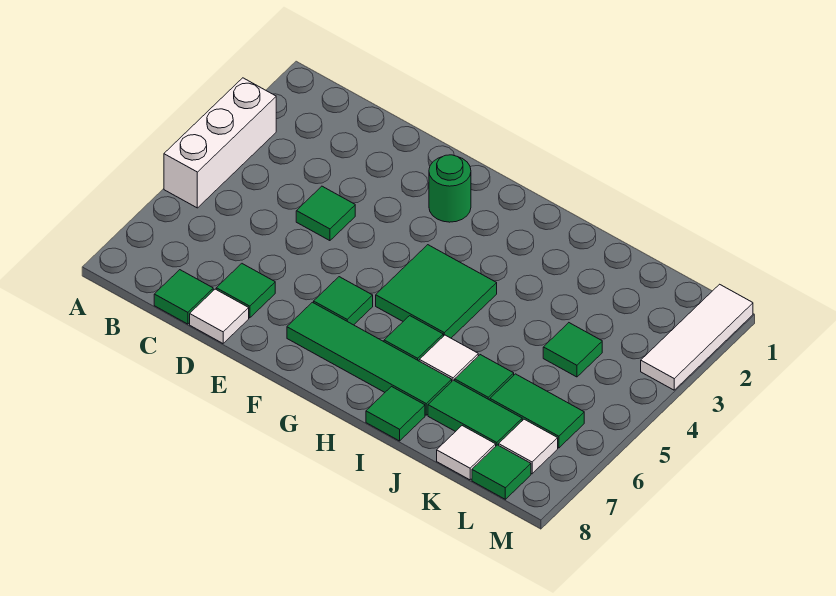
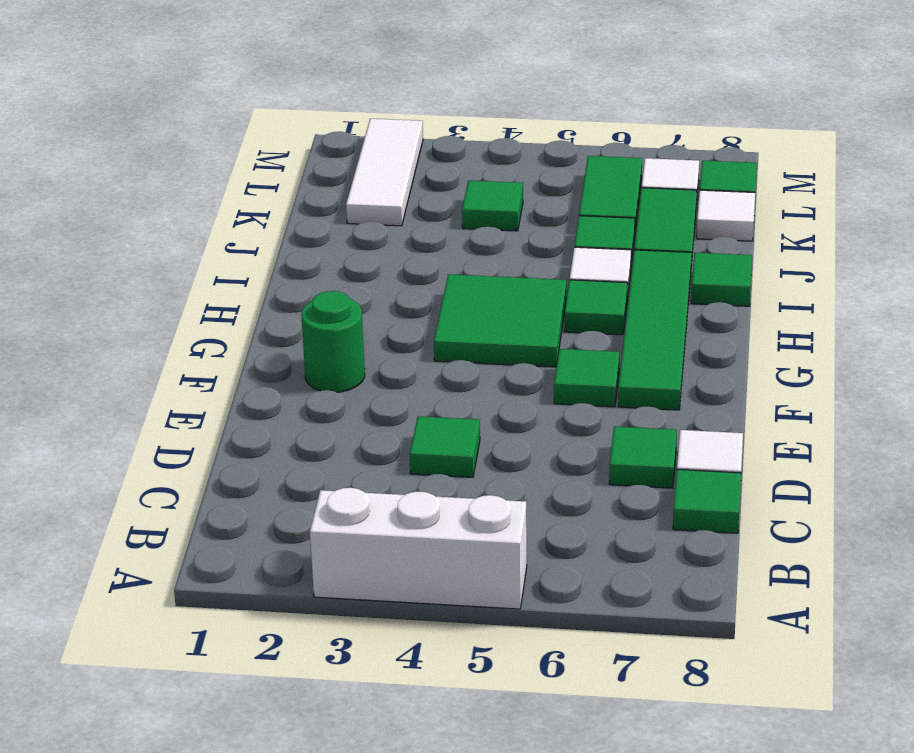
white 1x3 tile [641,284,753,390] -> white 1x3 tile turned to [346,119,423,226]

